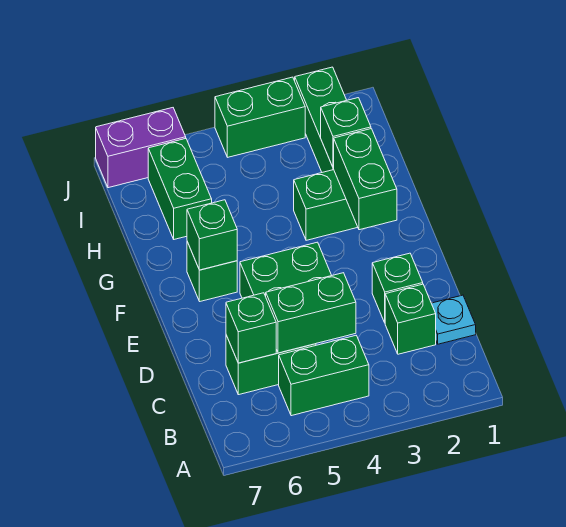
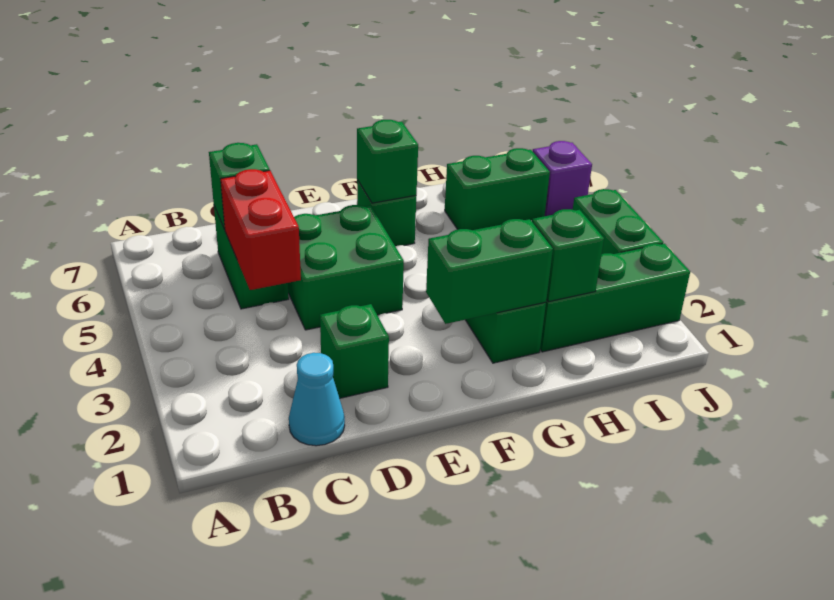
green 1x2 brick [279,336,369,416] -> none
cyan 1x1 plate [431,295,476,344] -> cyan 1x1 cone [289,353,345,446]
green 1x1 brick [385,284,436,354] -> none
green 1x2 brick [266,273,356,353] -> red 1x2 brick [221,169,301,290]
purple 1x2 brick [96,108,186,188] -> purple 1x1 brick [533,141,592,216]

